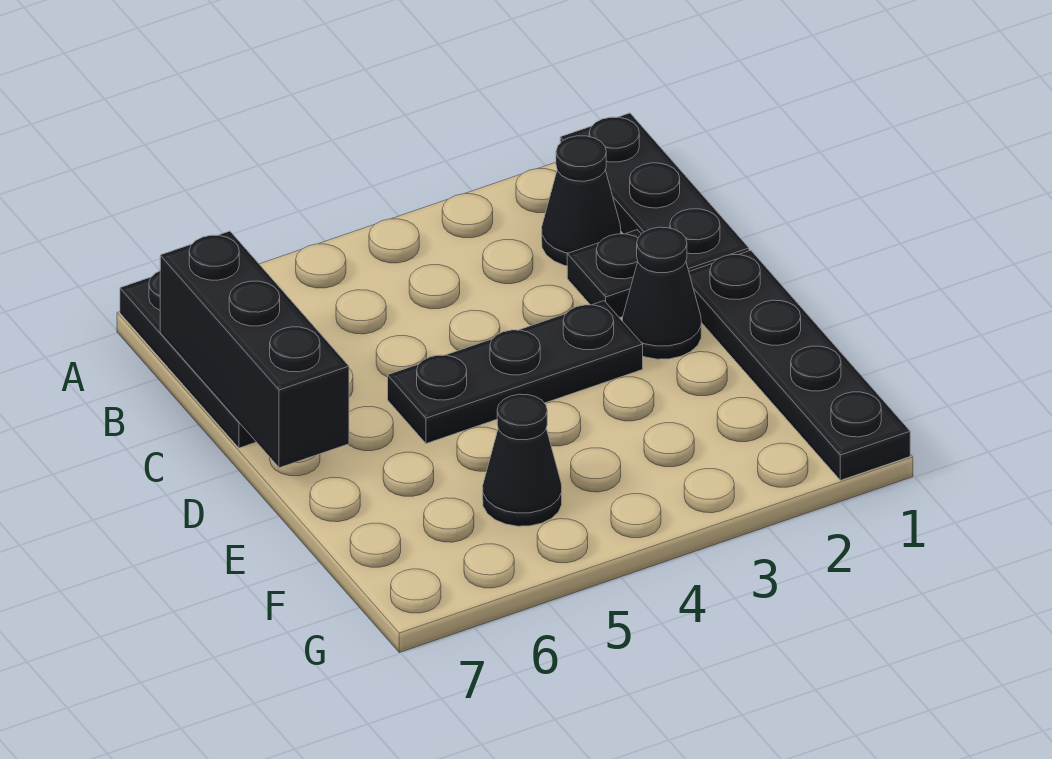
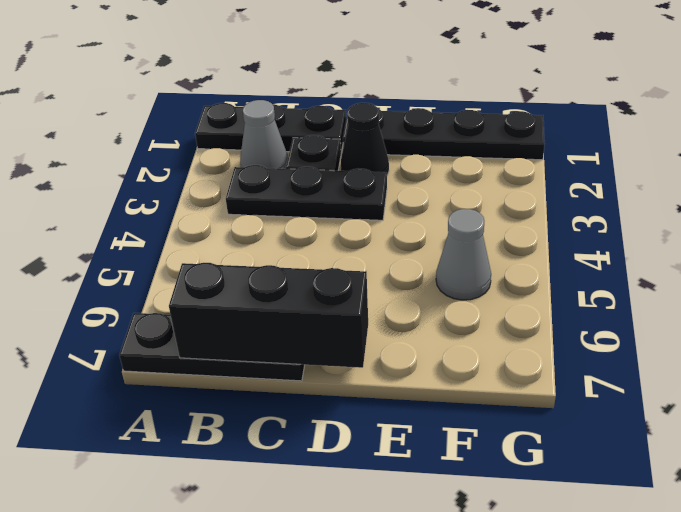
black 1x1 cone [542,136,621,266] -> grey 1x1 cone [240,100,288,169]
black 1x3 plate [388,301,643,444] -> black 1x3 plate turned to [226,165,387,220]
black 1x1 cone [483,394,562,526] -> grey 1x1 cone [436,209,491,300]

